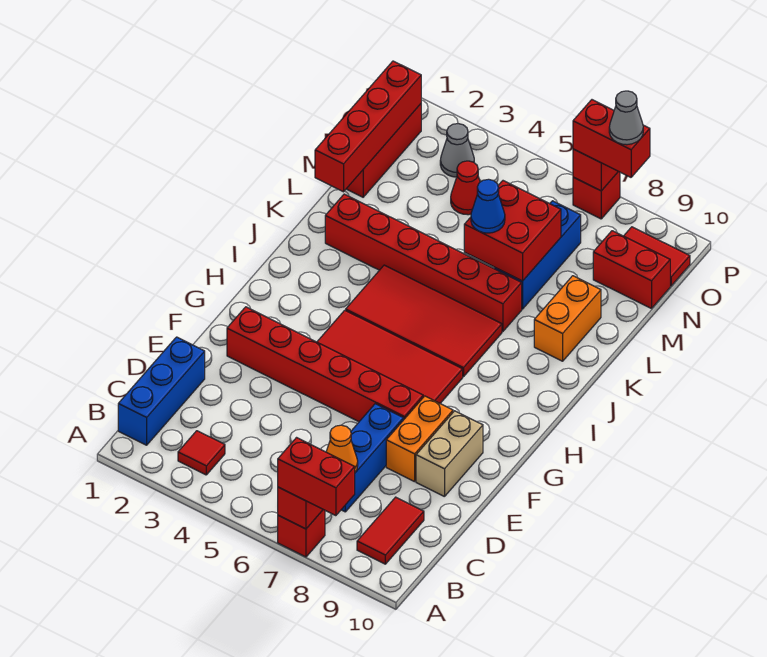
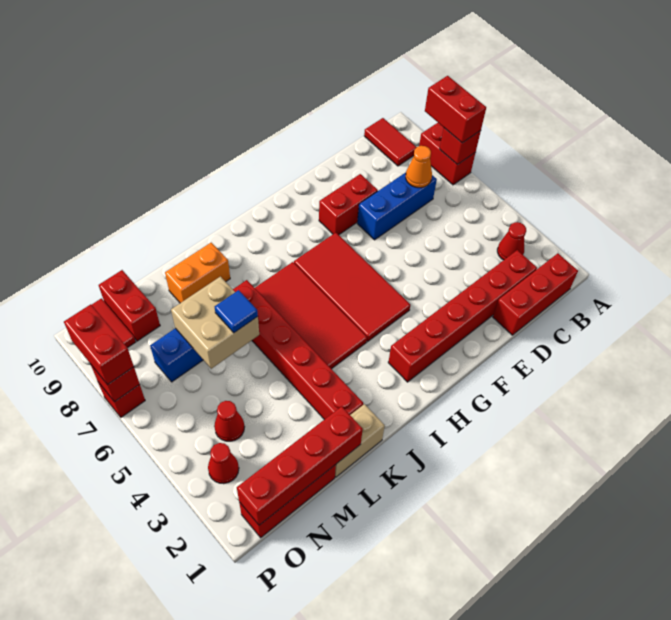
red 1x1 brick [278,510,325,557] -> red 1x2 brick [419,123,476,185]
blue 1x3 brick [118,337,205,445] -> red 1x3 brick [493,253,578,335]
red 1x1 tile [178,431,225,475] -> red 1x1 cone [497,222,526,260]
red 1x2 tile [357,497,424,564] -> red 1x2 tile turned to [364,118,417,166]
orange 1x2 brick [386,396,453,482] -> red 1x2 brick [319,174,378,235]
tan 1x2 brick [416,411,483,497] -> tan 1x2 brick moved to [335,404,385,477]
red 1x6 brick [227,307,423,422] -> red 1x6 brick turned to [388,250,537,382]
red 2x2 brick [464,181,561,281] -> tan 2x2 brick [171,277,259,369]
blue 1x1 cone [471,179,505,233] -> blue 1x1 tile [215,290,258,333]
grey 1x1 cone [440,124,474,177] -> red 1x1 cone [208,443,239,484]
grey 1x1 cone [609,91,643,145] -> none

